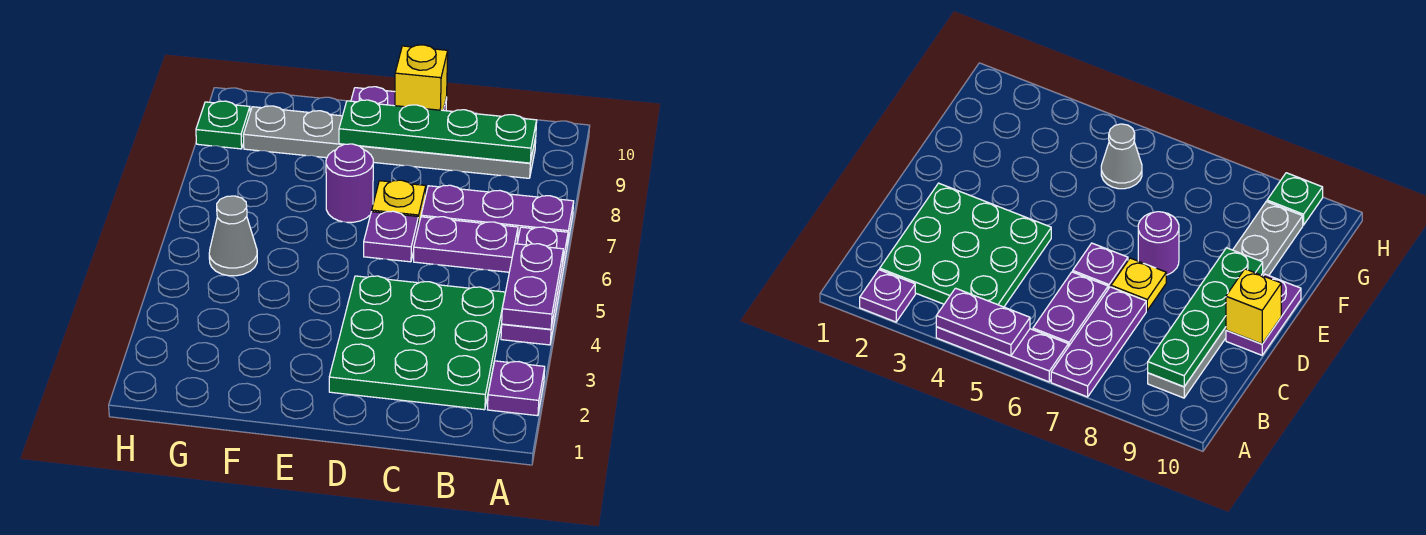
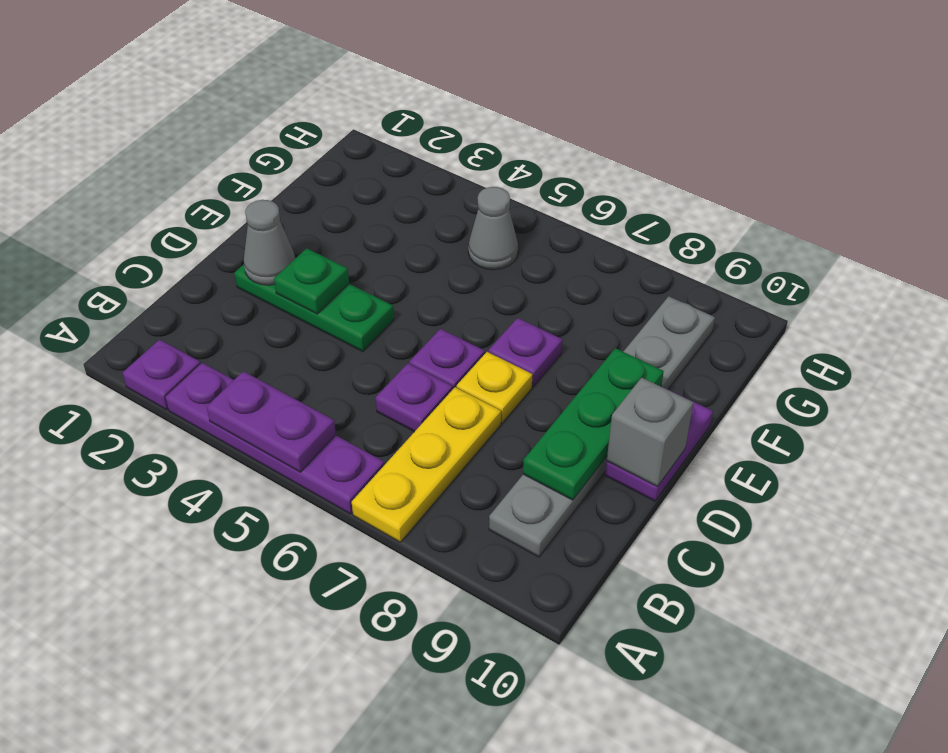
purple 1x3 plate [501,227,568,345] -> purple 1x4 plate [166,363,384,514]
purple 1x3 plate [421,185,574,245] -> yellow 1x3 plate [352,387,501,542]
green 3x3 plate [329,276,505,410] -> green 1x3 plate [235,257,394,352]
purple 1x2 plate [414,217,518,272] -> purple 1x1 plate [376,363,453,432]
green 1x4 plate [339,100,537,163] -> green 1x3 plate [523,348,664,500]
none -> grey 1x1 cone [244,200,295,285]
yellow 1x1 brick [395,45,448,110] -> grey 1x1 brick [607,378,693,486]
purple 1x1 round brick [326,144,373,222] -> purple 1x1 plate [488,318,562,387]
green 1x1 plate [196,101,250,149] -> green 1x1 plate moved to [274,248,349,314]

